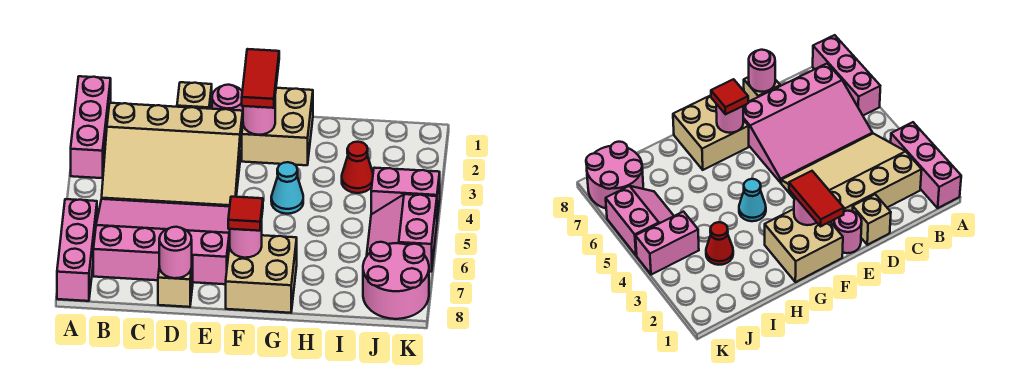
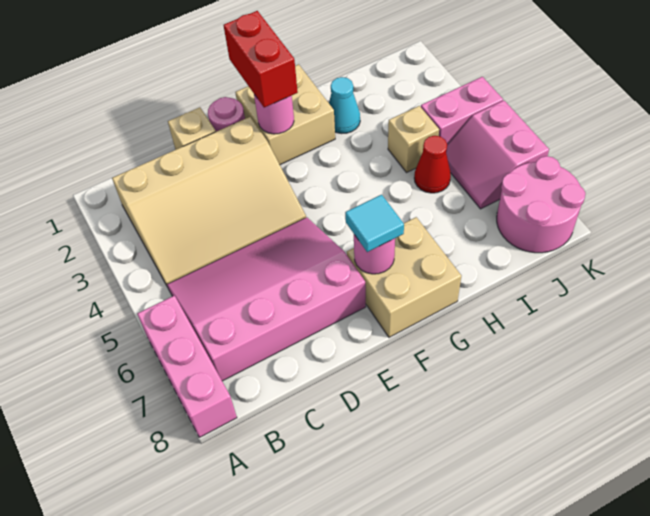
pink 1x3 brick [71,76,111,178] -> none
tan 1x1 brick [158,256,193,307] -> tan 1x1 brick moved to [388,106,439,172]
pink 1x1 round brick [159,227,192,278] -> none
red 1x2 tile [242,49,279,108] -> red 1x2 brick [223,11,298,108]
red 1x1 tile [228,197,263,231] -> cyan 1x1 tile [345,195,404,252]
cyan 1x1 cone [271,162,303,214] -> cyan 1x1 cone moved to [329,77,360,134]
red 1x1 cone [342,142,373,193] -> red 1x1 cone moved to [414,136,451,193]

